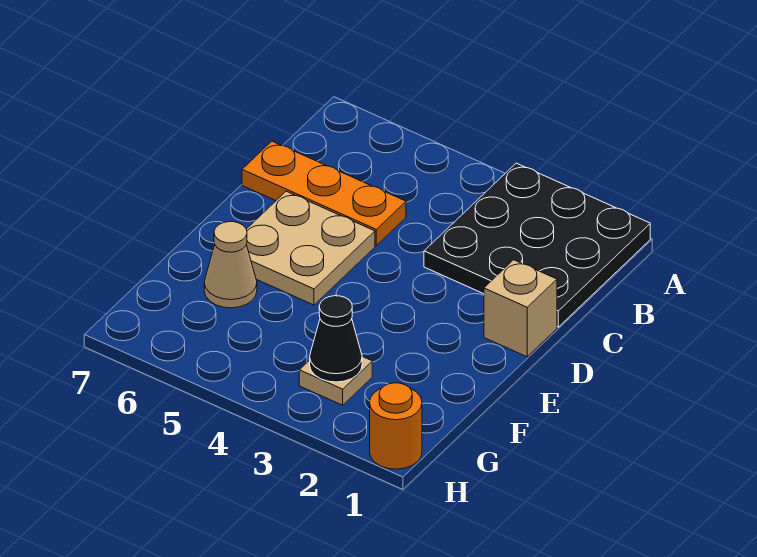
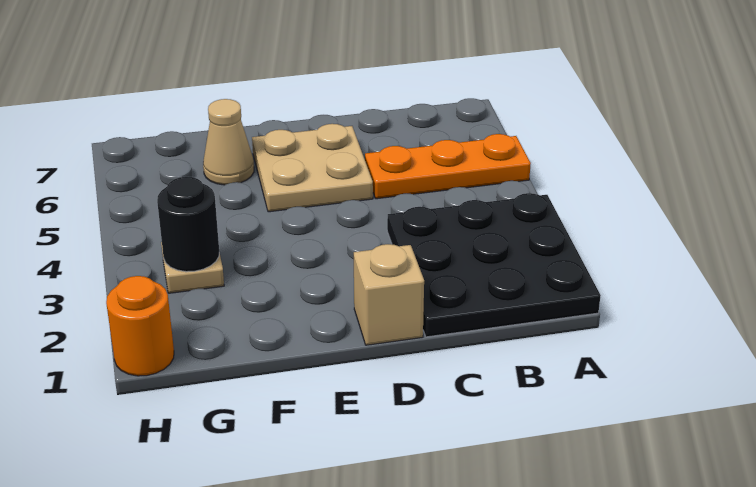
orange 1x3 plate [242,141,406,245] -> orange 1x3 plate turned to [365,134,531,199]
black 1x1 cone [310,296,362,382] -> black 1x1 round brick [157,177,219,272]

